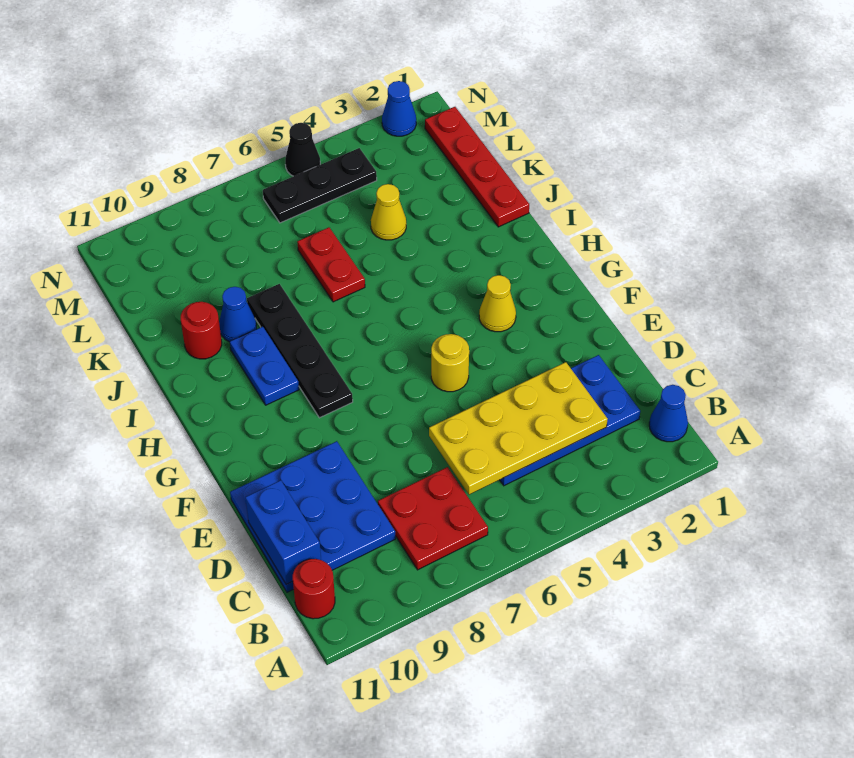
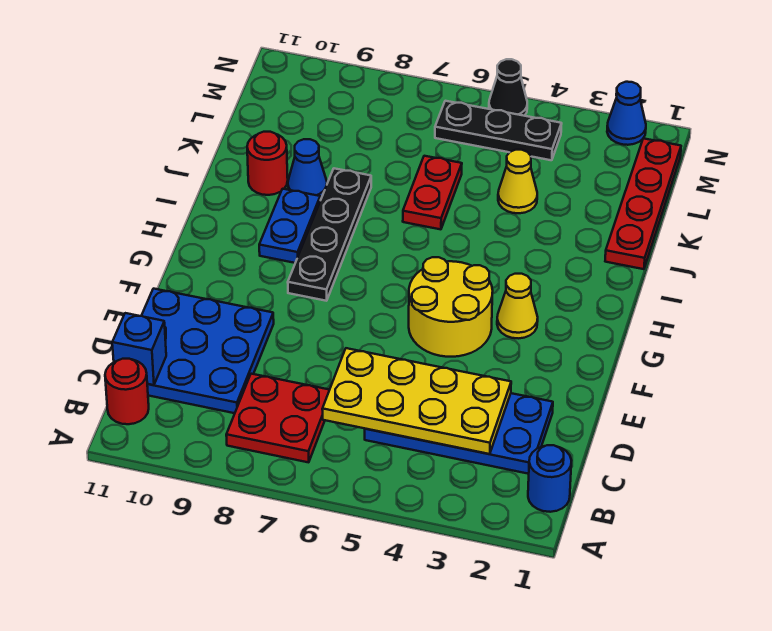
blue 1x1 cone [649,385,688,442] -> blue 1x1 round brick [528,445,572,512]
blue 1x2 brick [245,480,321,584] -> blue 1x1 brick [112,313,166,385]
yellow 1x1 round brick [431,334,469,392] -> yellow 2x2 round brick [409,257,493,357]

